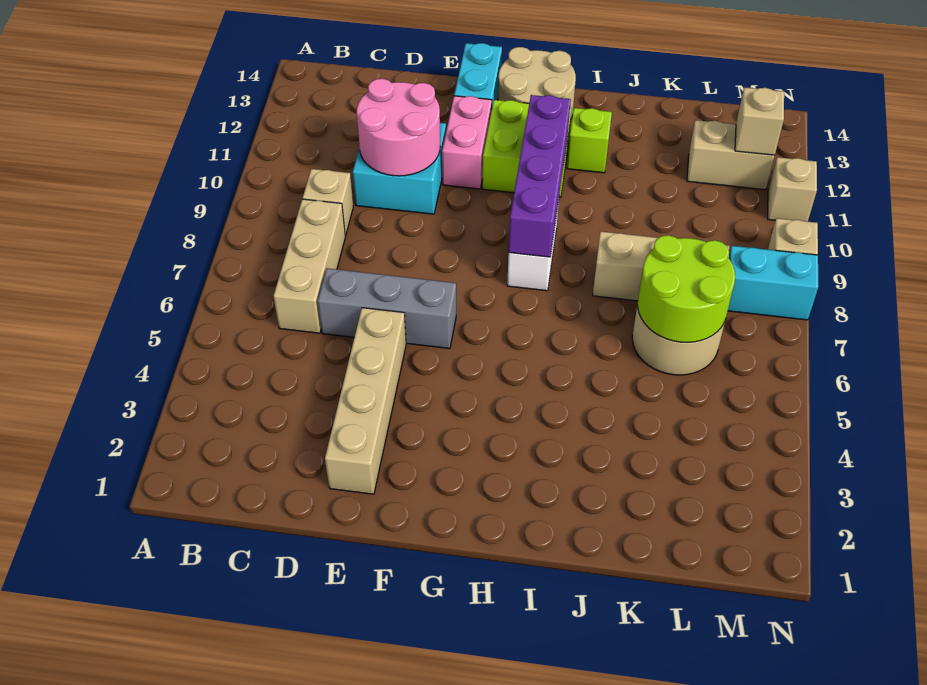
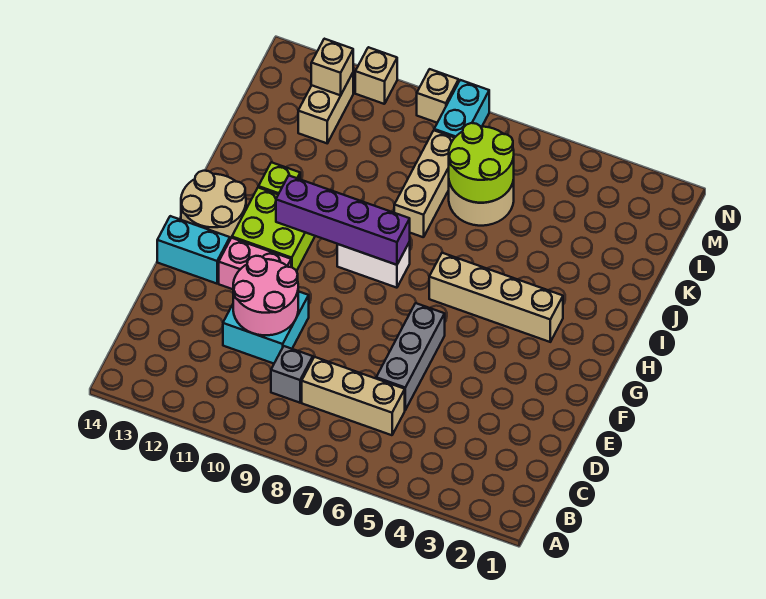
tan 1x1 brick [303,169,353,235] -> grey 1x1 brick [271,346,313,403]
tan 1x4 brick [325,308,406,494] -> tan 1x4 brick moved to [429,253,563,342]

